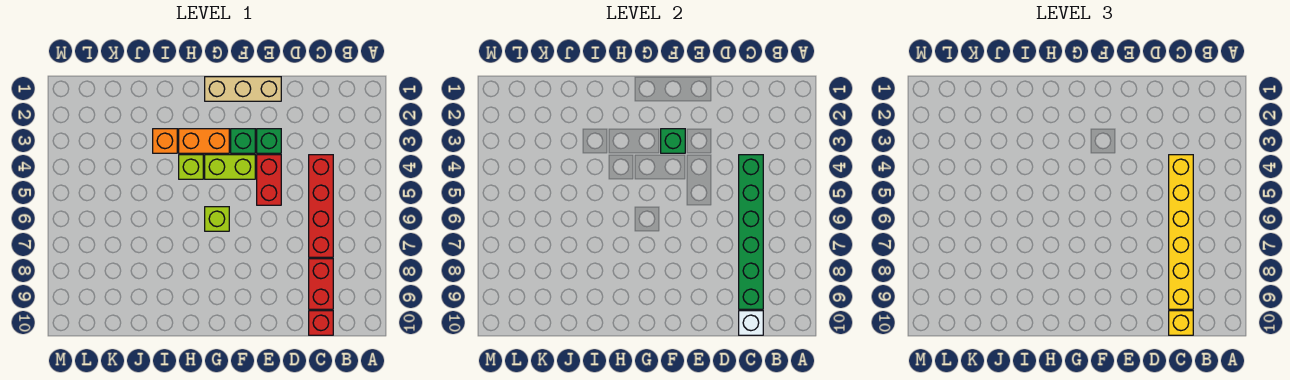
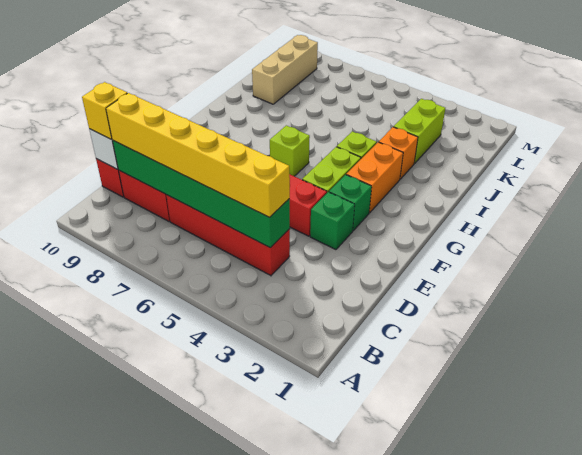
tan 1x3 brick [205,77,281,101] -> tan 1x3 brick moved to [252,35,318,104]
green 1x1 brick [661,129,685,153] -> none
none -> lime 1x2 brick [394,99,445,163]

